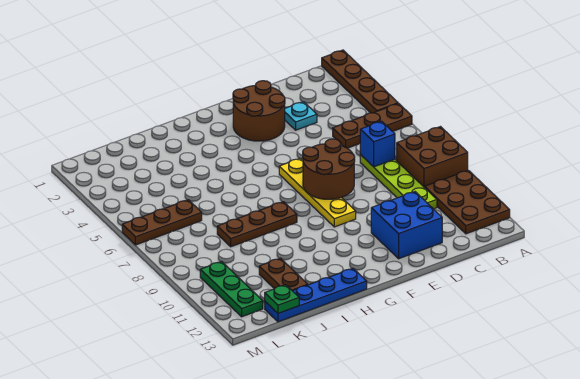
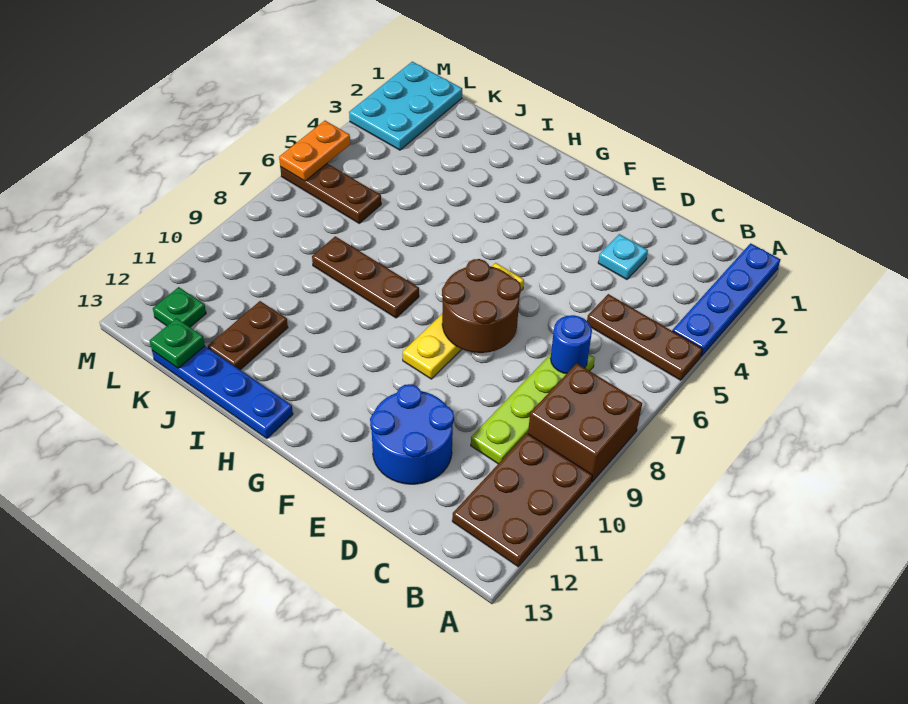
brown 1x4 plate [322,50,398,113] -> blue 1x4 plate [672,243,781,356]
blue 1x1 brick [360,121,395,167] -> blue 1x1 round brick [551,315,592,374]
blue 2x2 brick [371,192,442,259] -> blue 2x2 round brick [370,384,454,484]
brown 2x2 round brick [233,81,285,141] -> none
none -> cyan 2x3 plate [349,62,462,150]
green 1x3 plate [200,261,263,317] -> green 1x1 plate [153,287,206,327]
none -> orange 1x2 plate [279,121,350,181]

